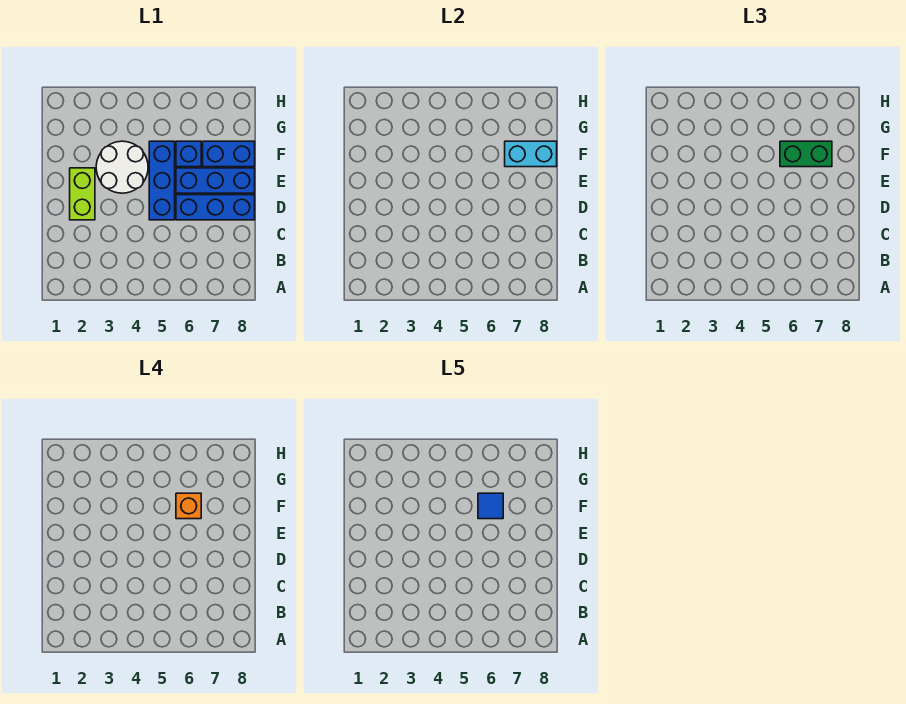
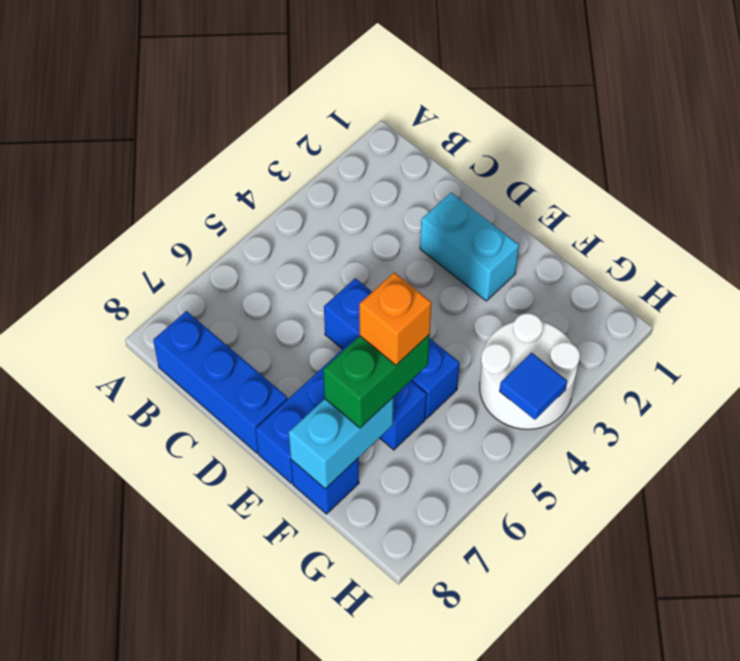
lime 1x2 brick [70,168,95,220] -> cyan 1x2 brick [420,193,519,301]
blue 1x3 brick [176,195,255,220] -> blue 1x3 brick turned to [153,311,287,453]
white 2x2 round brick [96,141,148,193] -> white 2x2 round brick moved to [480,313,580,429]
blue 1x1 tile [478,493,503,519] -> blue 1x1 tile moved to [500,353,567,420]
blue 1x2 brick [203,141,255,167] -> blue 1x1 brick [291,458,359,514]

